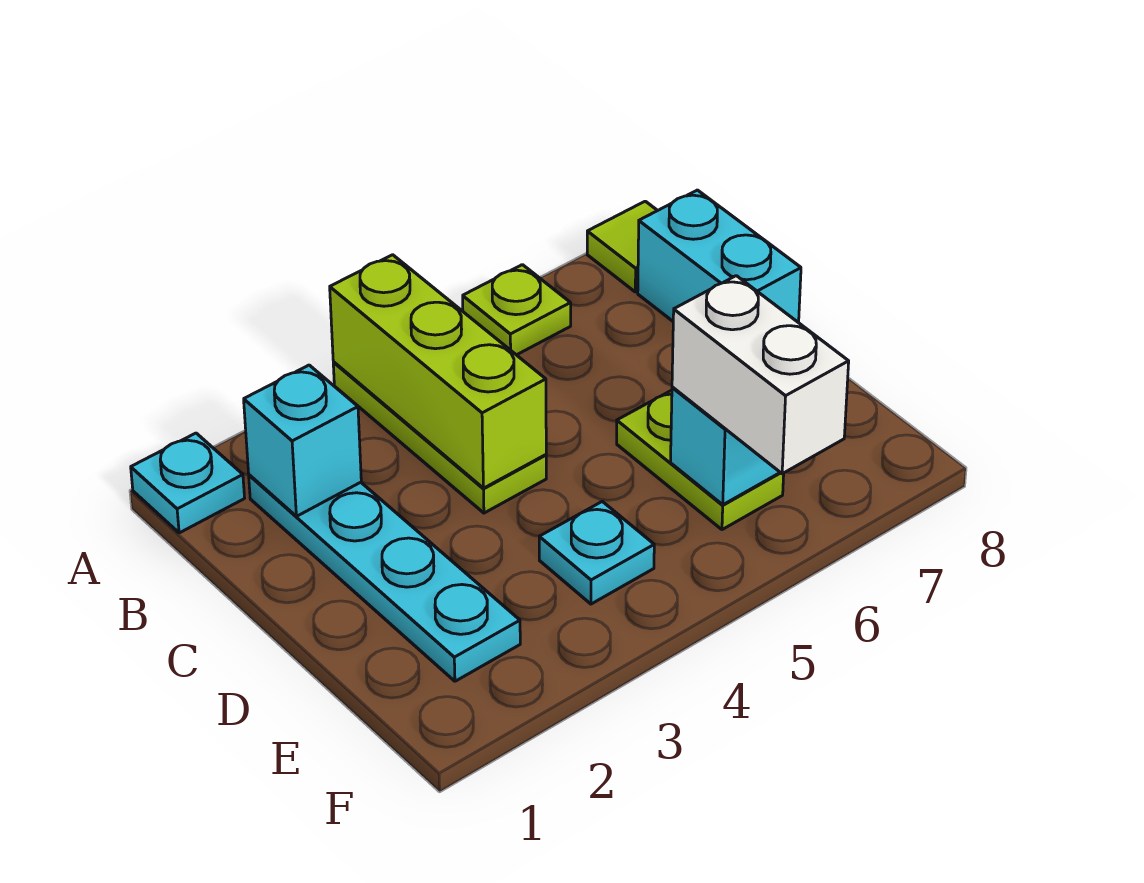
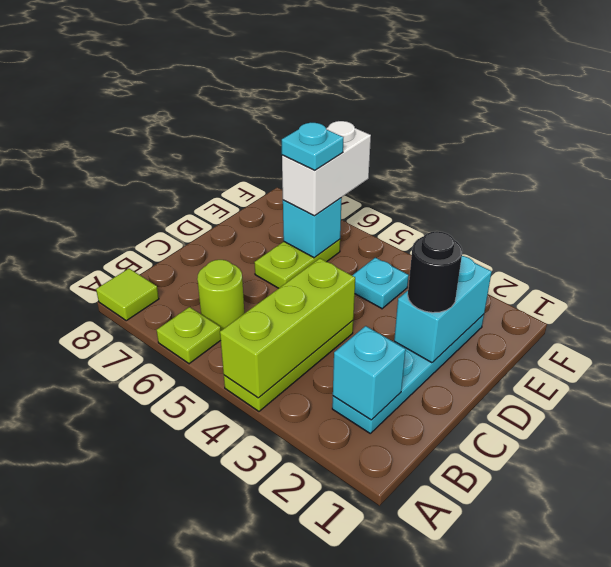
cyan 1x1 plate [131,433,245,533] -> cyan 1x1 plate moved to [282,123,343,171]
none -> lime 1x1 round brick [197,260,244,330]
cyan 1x2 brick [638,190,801,323] -> cyan 1x2 brick moved to [394,256,492,363]
none -> black 1x1 round brick [408,231,462,313]

